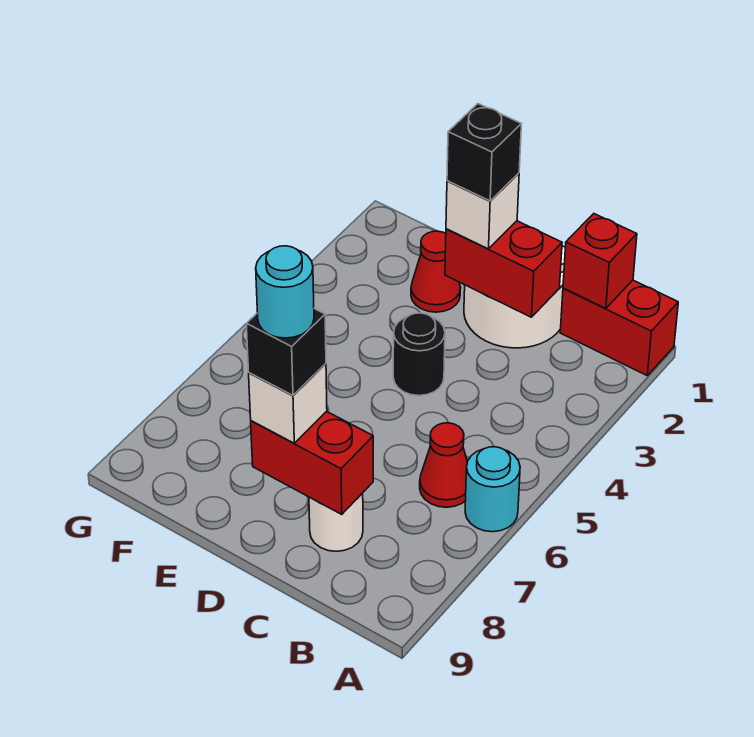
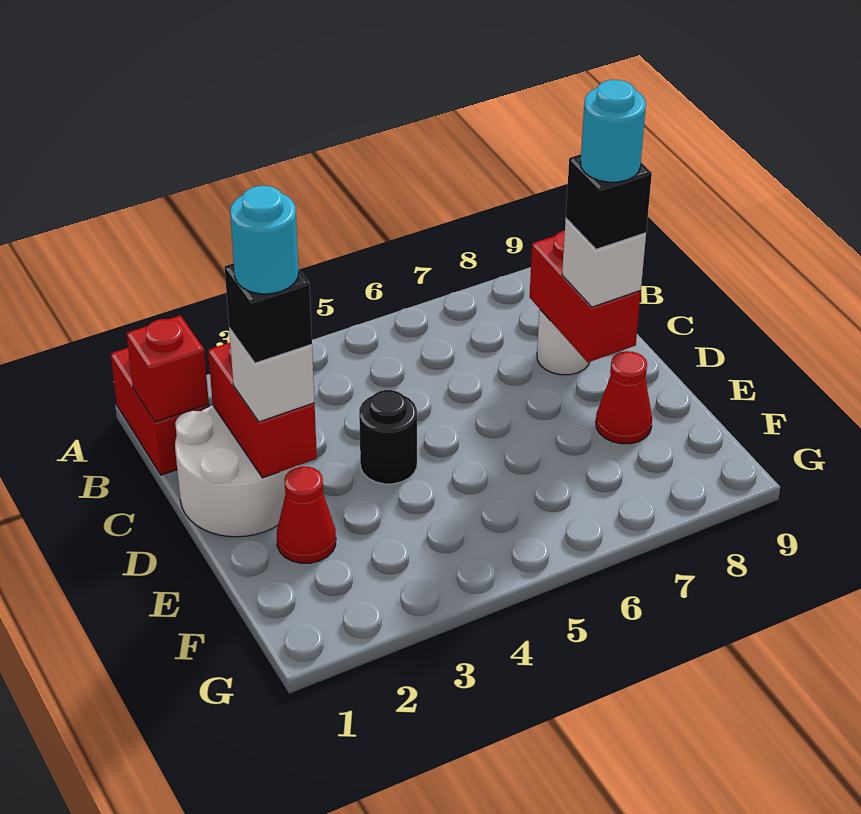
cyan 1x1 round brick [465,447,520,532] -> cyan 1x1 round brick moved to [230,186,298,294]
red 1x1 cone [420,423,467,507] -> red 1x1 cone moved to [596,351,652,444]

